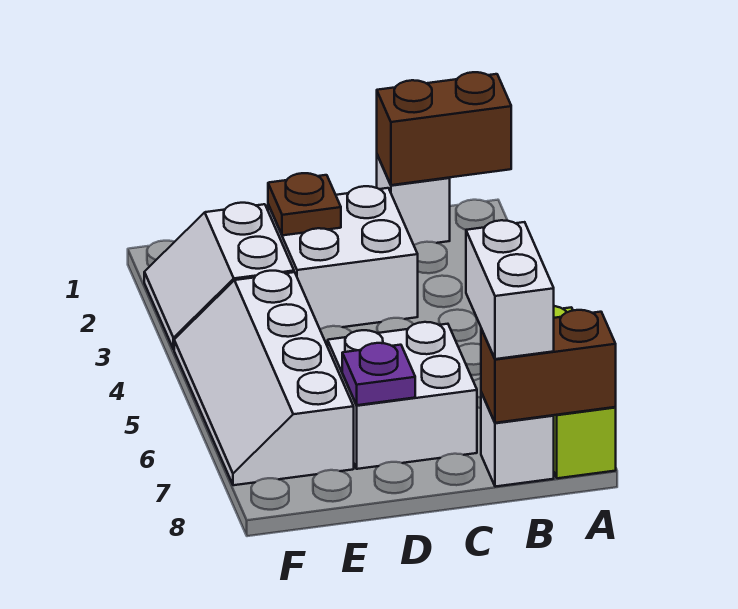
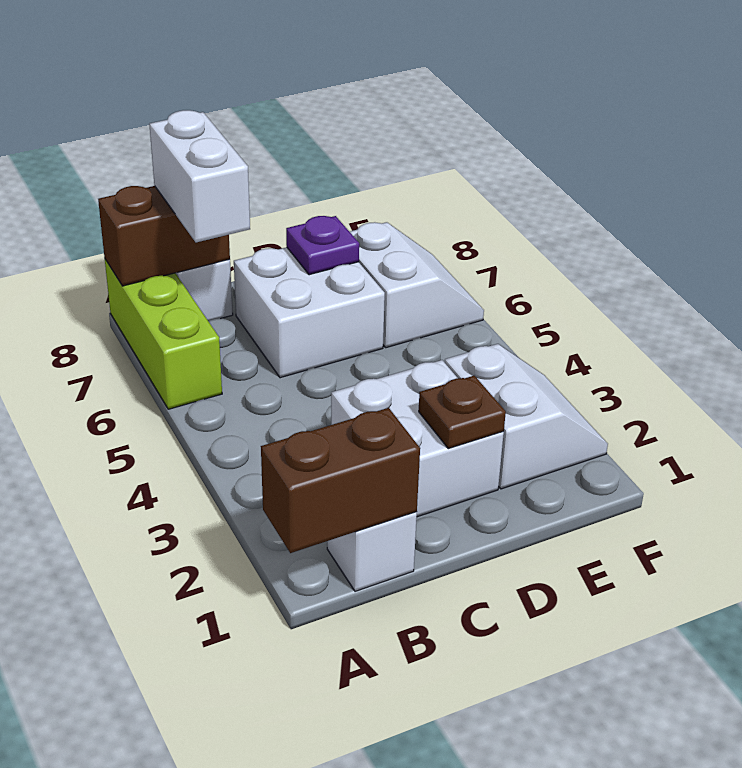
white 2x4 slope [174,271,354,485] -> white 2x2 slope [350,222,484,348]

